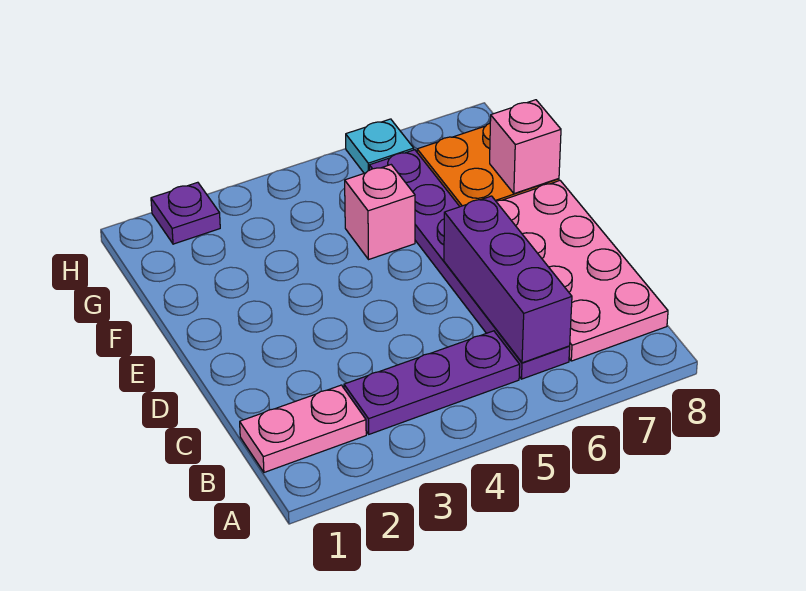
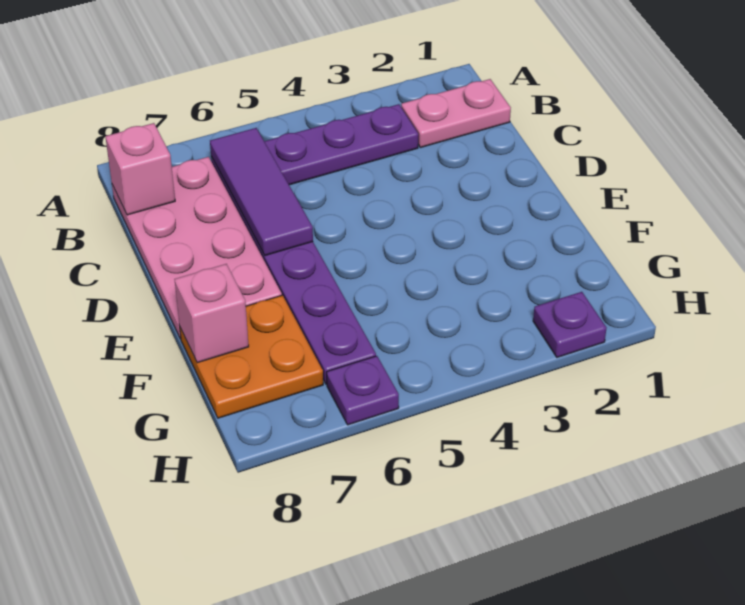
purple 1x3 brick [444,196,572,363] -> purple 1x3 tile [210,128,313,256]
pink 1x1 brick [345,165,415,259] -> pink 1x1 brick moved to [105,123,175,215]
cyan 1x1 plate [346,119,414,173] -> purple 1x1 plate [327,356,399,425]

